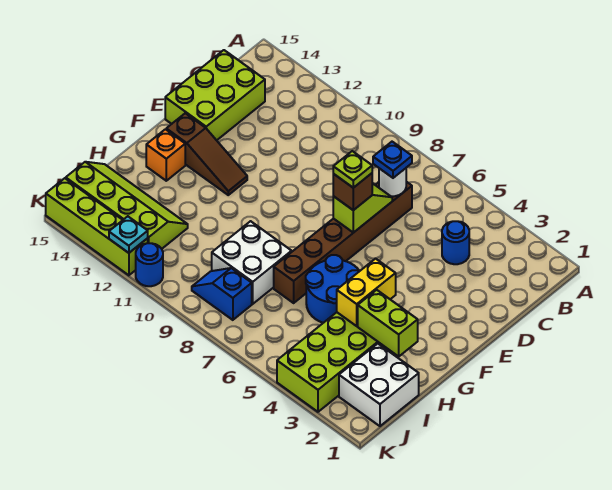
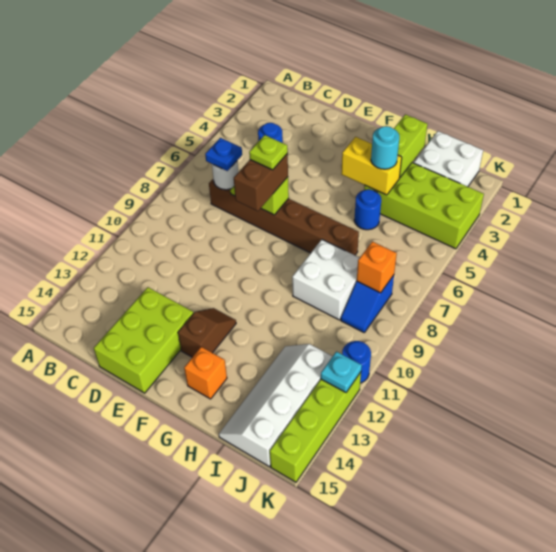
lime 2x3 brick [165,50,265,140] -> lime 2x3 brick turned to [94,287,193,393]
brown 1x1 brick [333,173,372,210] -> brown 1x2 brick [234,154,288,211]
brown 1x3 slope [166,113,247,195] -> brown 1x2 slope [178,308,236,357]
blue 2x2 round brick [306,255,359,323] -> blue 1x1 round brick [354,189,381,230]
none -> cyan 1x1 round brick [371,126,399,169]
lime 2x4 slope [66,162,188,249] -> white 2x4 slope [219,344,333,467]
none -> orange 1x1 brick [357,242,397,293]

